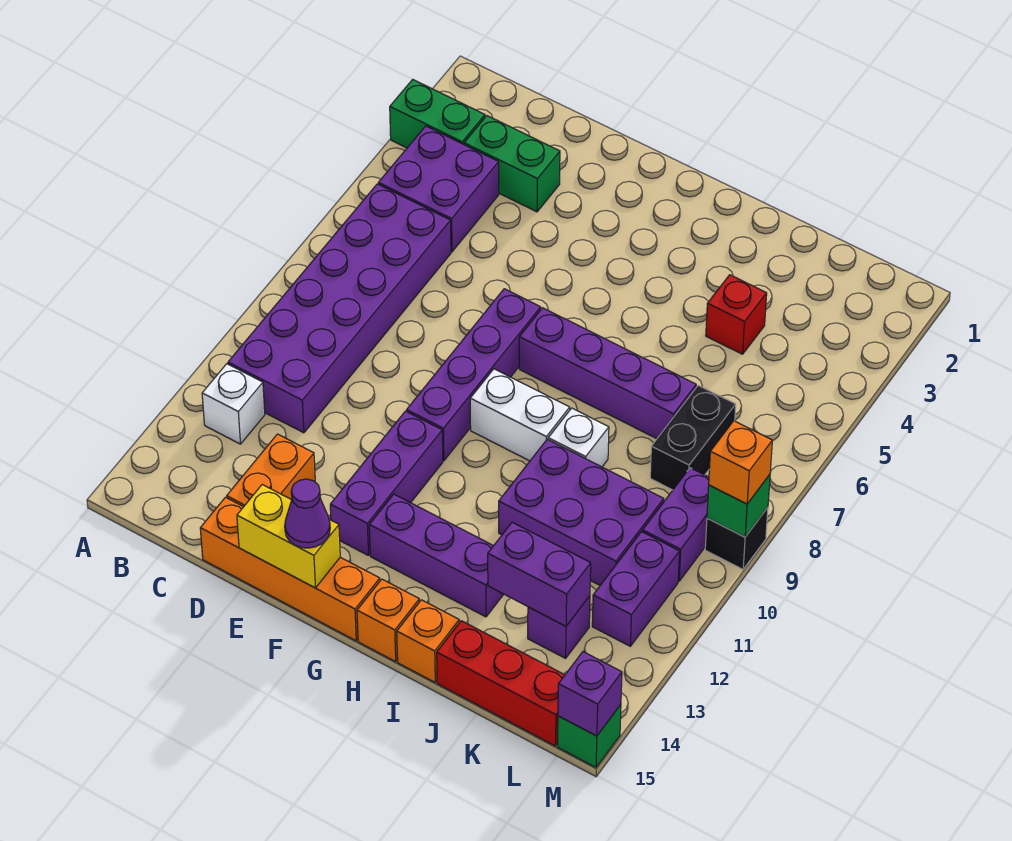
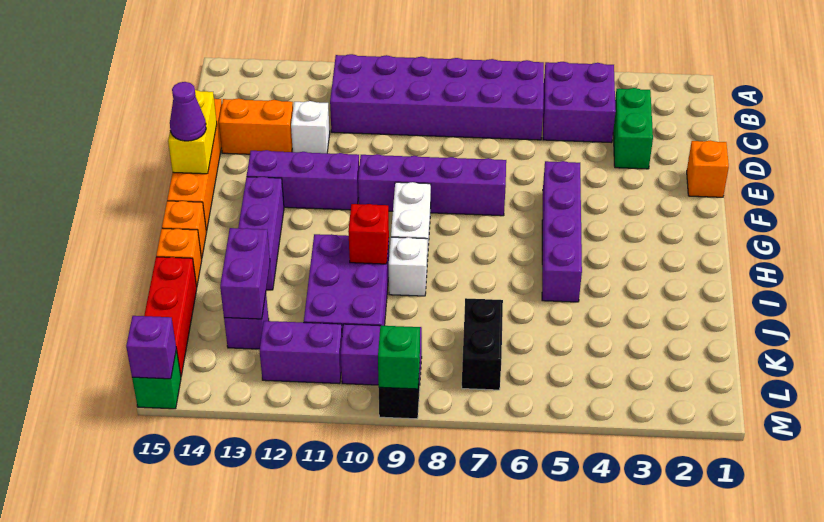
green 1x2 brick [390,80,485,148] -> none
white 1x1 brick [202,364,265,444] -> white 1x1 brick moved to [291,101,330,153]
purple 1x4 brick [519,308,696,439] -> purple 1x4 brick moved to [542,161,582,302]
red 1x1 brick [706,275,767,354] -> red 1x1 brick moved to [348,204,389,264]
black 1x2 brick [650,385,736,490] -> black 1x2 brick turned to [462,298,503,390]
orange 1x1 brick [709,421,772,504] -> orange 1x1 brick moved to [687,140,729,197]

